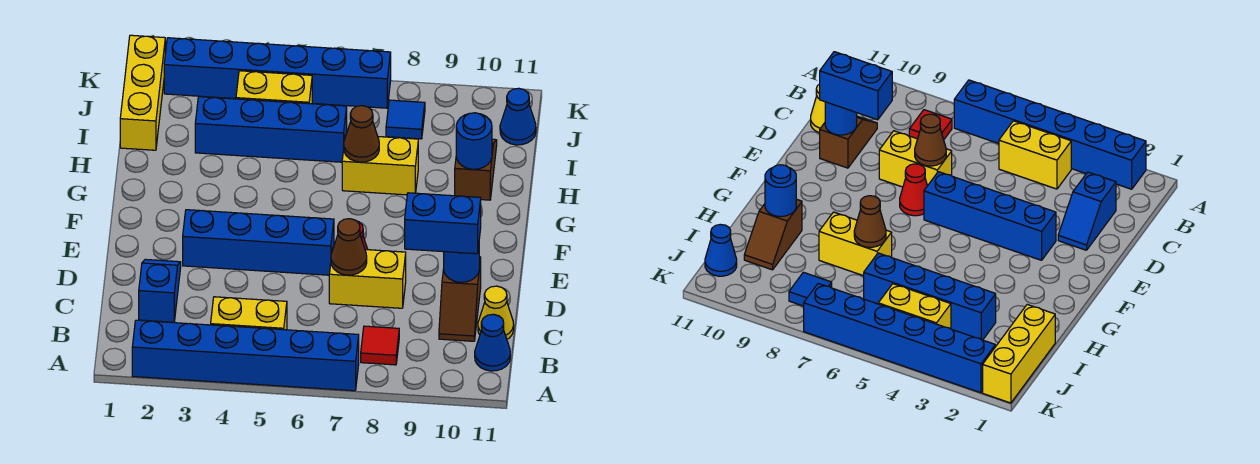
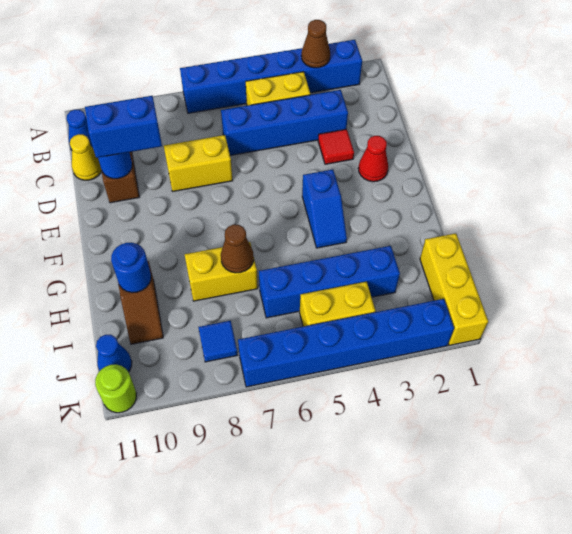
red 1x1 tile [361,326,399,365] -> red 1x1 tile moved to [318,129,354,164]
blue 1x2 slope [139,259,181,322] -> blue 1x2 slope moved to [302,169,347,248]
brown 1x1 cone [331,219,367,275] -> brown 1x1 cone moved to [301,20,330,68]
blue 1x4 brick [183,210,334,275] -> blue 1x4 brick moved to [221,90,348,155]
red 1x1 cone [900,164,927,216] -> red 1x1 cone moved to [358,136,388,182]
none -> lime 1x1 round brick [95,364,136,413]

